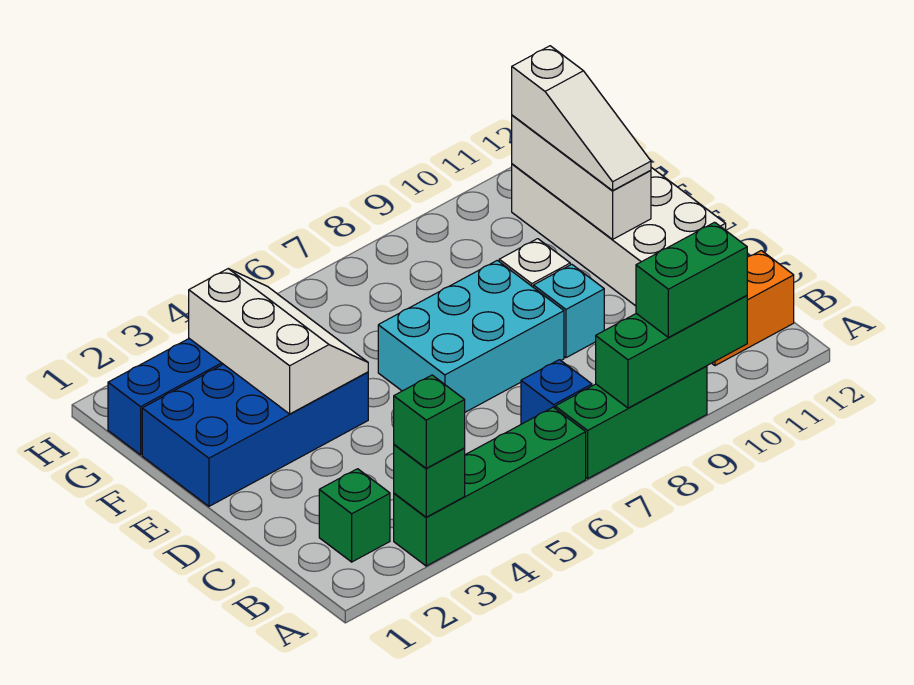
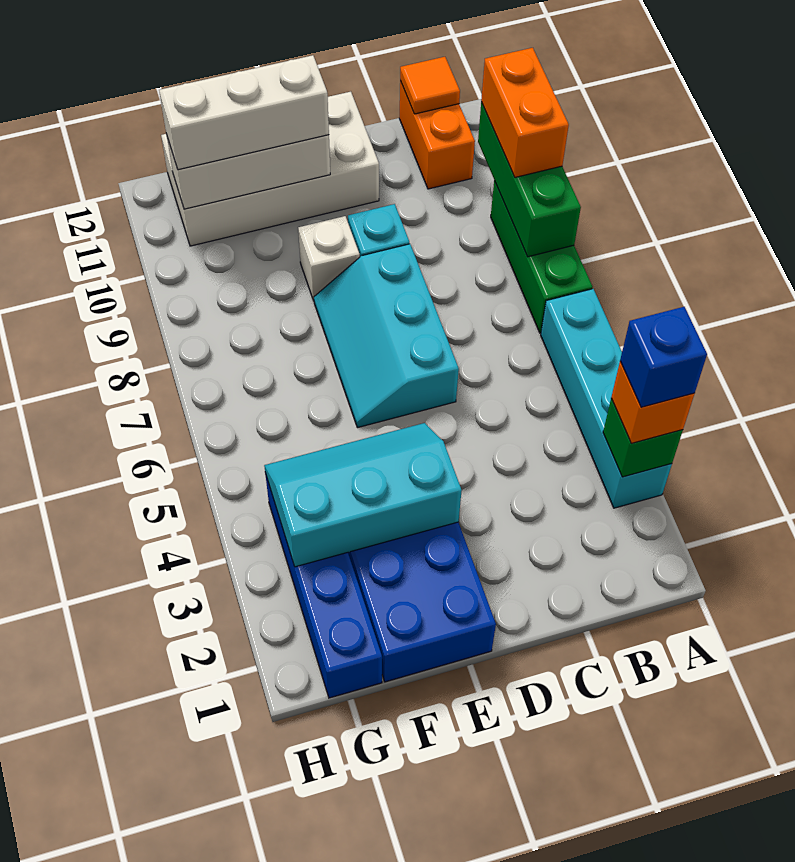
green 1x4 brick [394,407,586,566] -> cyan 1x4 brick [541,289,672,508]
green 1x1 brick [394,375,465,468] -> orange 1x1 brick [611,362,694,443]
green 1x2 brick [636,222,747,337] -> orange 1x2 brick [481,48,569,177]
green 1x1 brick [319,469,390,562] -> none
blue 1x1 brick [521,360,592,424] -> blue 1x1 brick moved to [620,307,707,407]
none -> orange 1x1 tile [400,57,460,114]
cyan 2x3 brick [378,260,564,412] -> cyan 2x3 slope [314,244,459,428]
white 2x3 slope [189,269,368,414] -> cyan 2x3 slope [264,423,462,567]
white 1x3 slope [512,46,651,191] -> white 1x3 brick [159,55,329,170]

